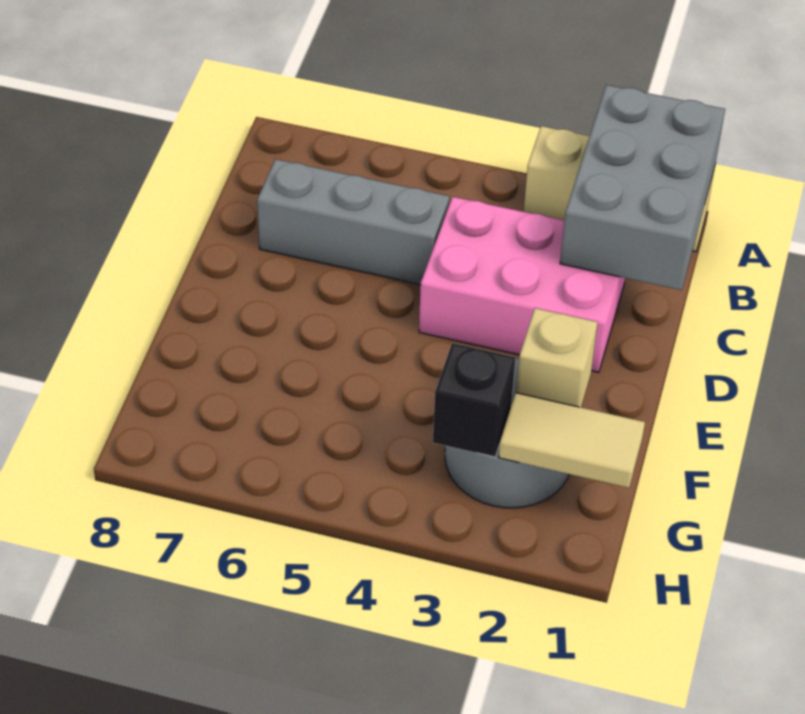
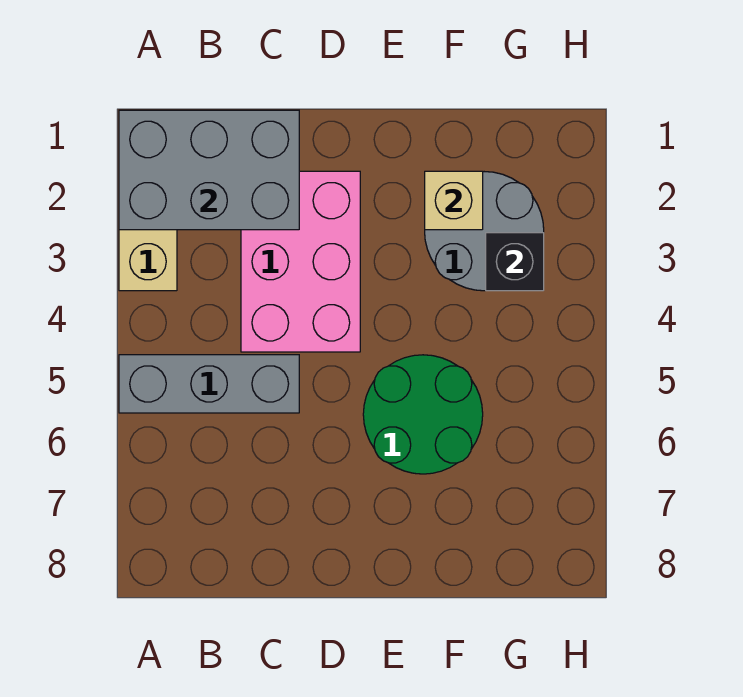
grey 1x3 brick [257,159,449,285] -> grey 1x3 brick turned to [119,355,299,413]
none -> green 2x2 round brick [363,355,483,474]
tan 1x2 tile [499,393,645,488] -> none

